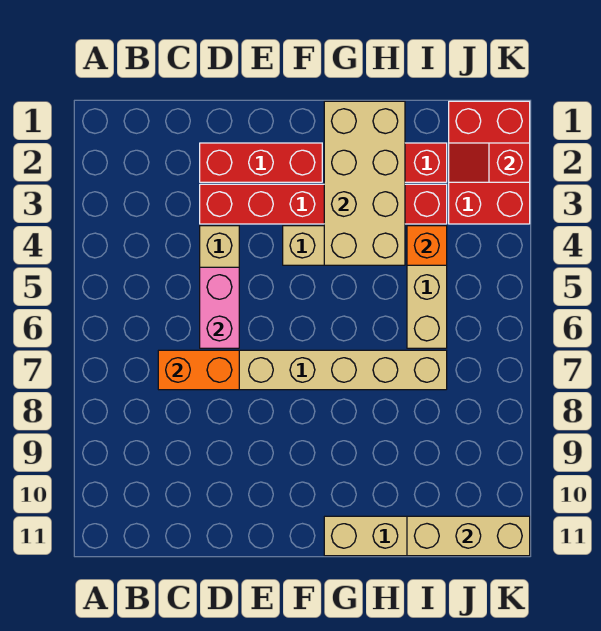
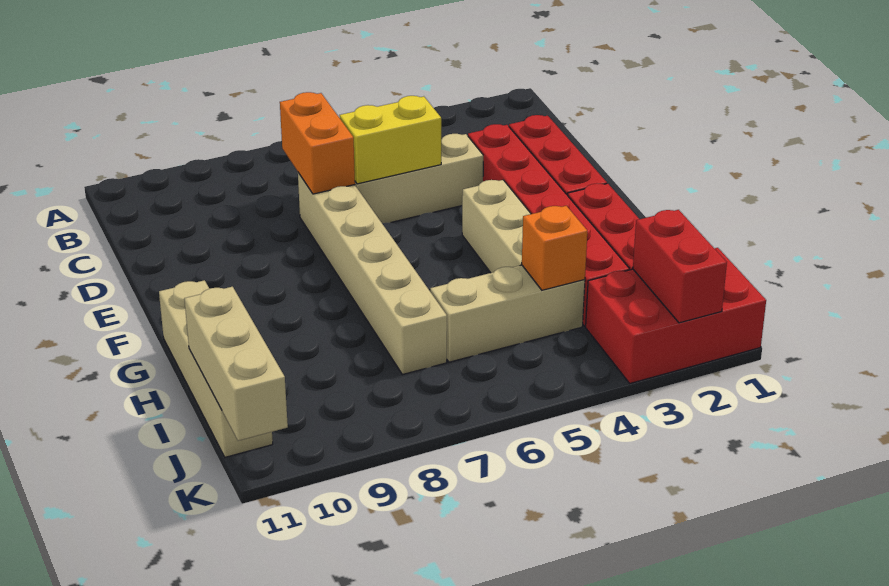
pink 1x2 brick [200,267,239,348] -> yellow 1x2 brick [340,96,441,184]
tan 2x4 brick [324,101,405,265] -> none
red 1x2 slope [449,143,530,182] -> red 1x2 brick [633,210,727,323]

